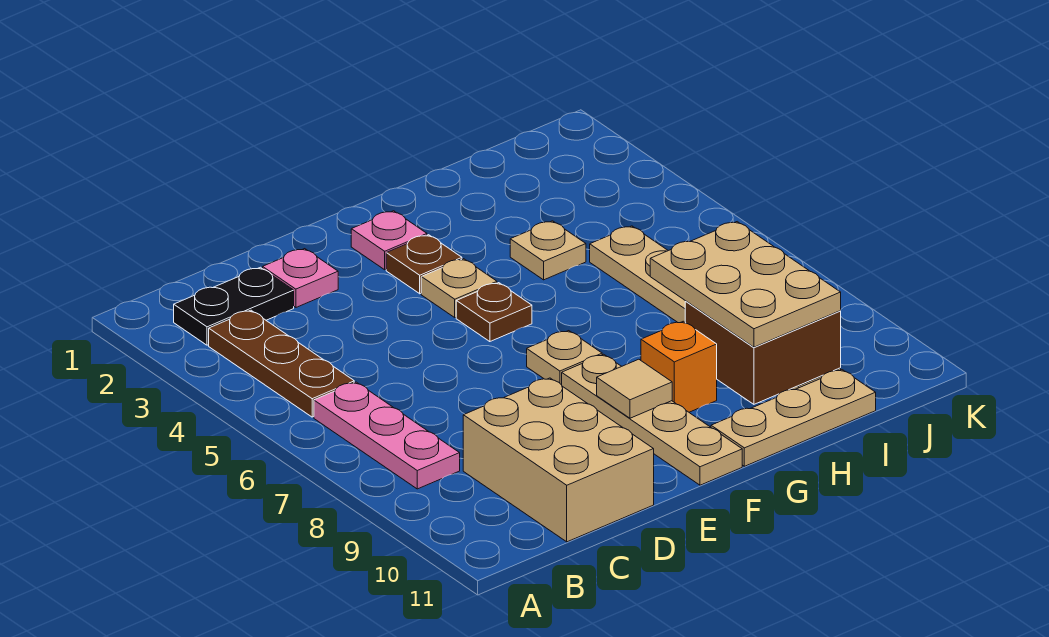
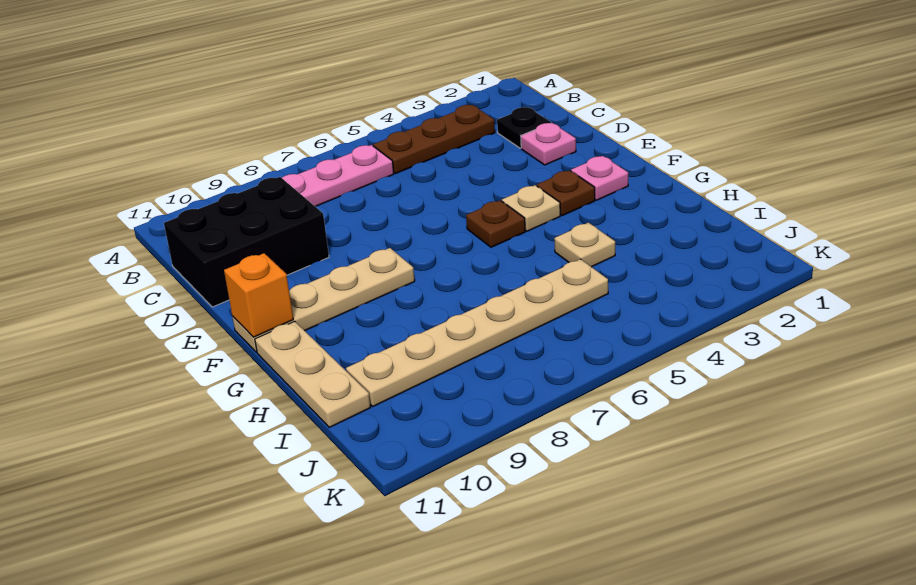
black 1x2 plate [174,267,294,345] -> black 1x1 plate [497,107,551,148]
tan 2x3 brick [463,378,654,542] -> black 2x3 brick [164,177,329,307]
tan 1x1 plate [527,331,602,385] -> none
tan 1x1 tile [597,359,672,418] -> none
orange 1x1 brick [641,321,717,412] -> orange 1x1 brick moved to [224,253,293,337]
tan 2x3 plate [650,222,841,347] -> none
brown 2x2 brick [685,301,841,404] -> none

